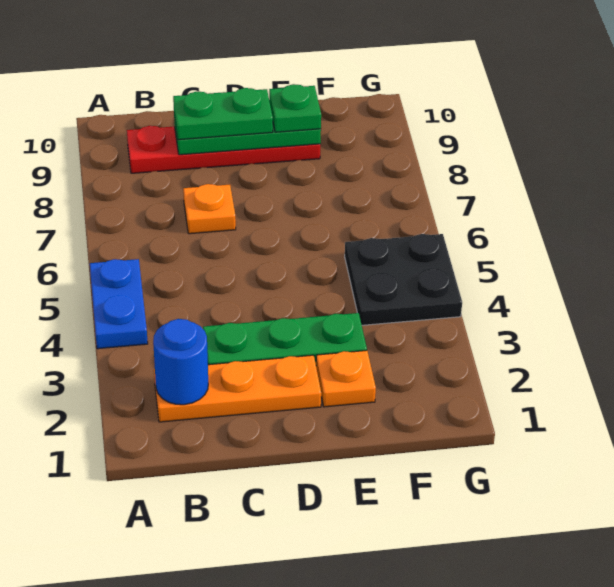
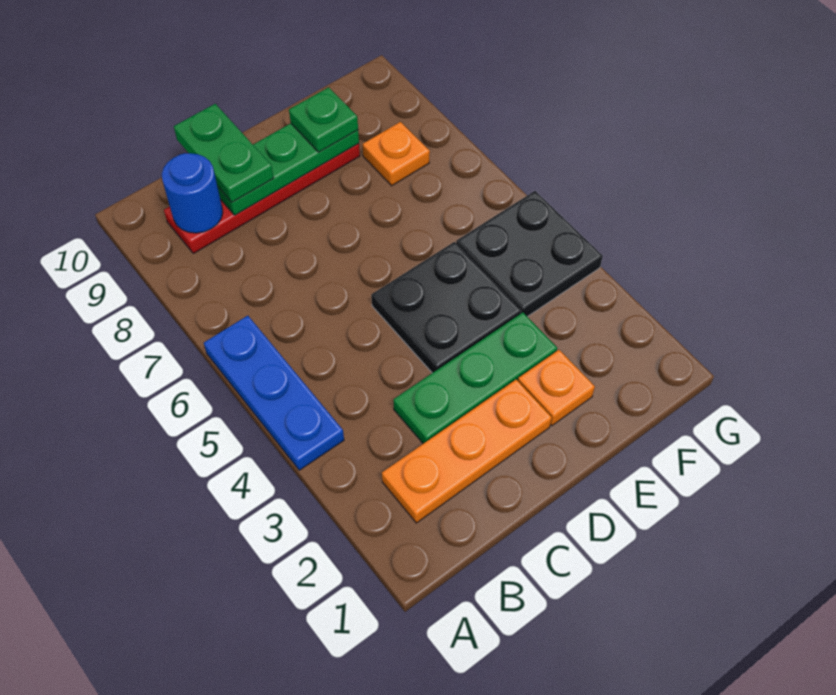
blue 1x2 plate [90,259,148,349] -> blue 1x3 plate [204,316,344,470]
blue 1x1 round brick [153,319,208,405] -> blue 1x1 round brick moved to [162,153,223,233]
orange 1x1 plate [183,184,236,234] -> orange 1x1 plate moved to [362,122,430,186]
green 1x2 plate [173,88,273,140] -> green 1x2 plate turned to [174,104,274,202]
none -> black 2x2 plate [371,242,521,373]

